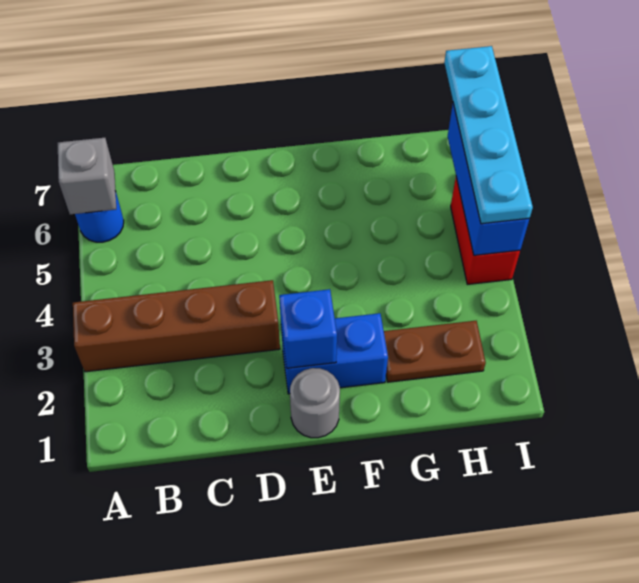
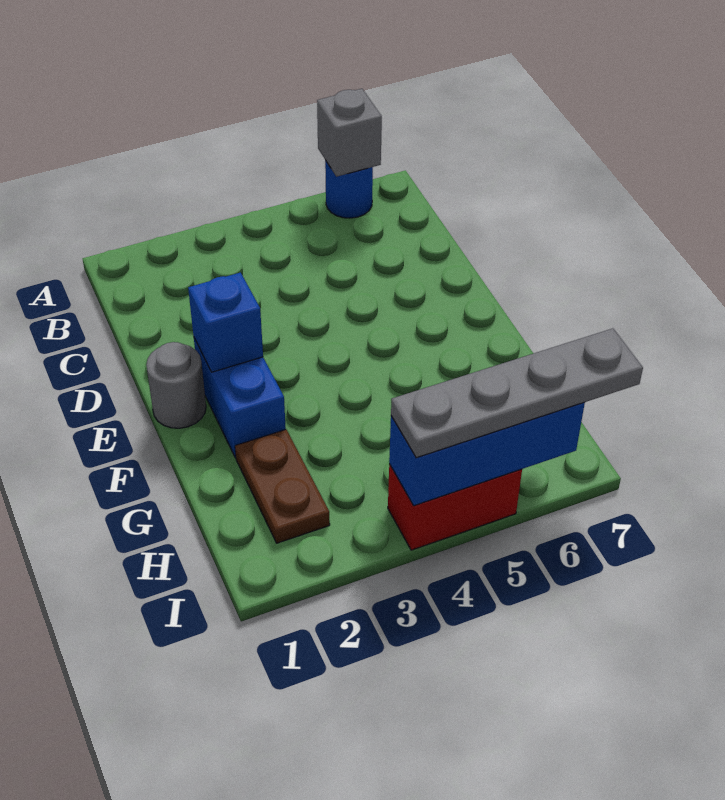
brown 1x4 brick [73,280,280,372] -> none
cyan 1x4 plate [444,46,533,224] -> grey 1x4 plate [391,328,643,458]

